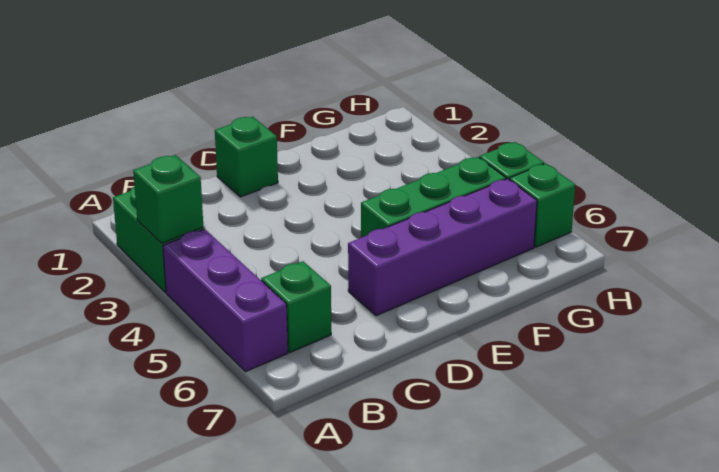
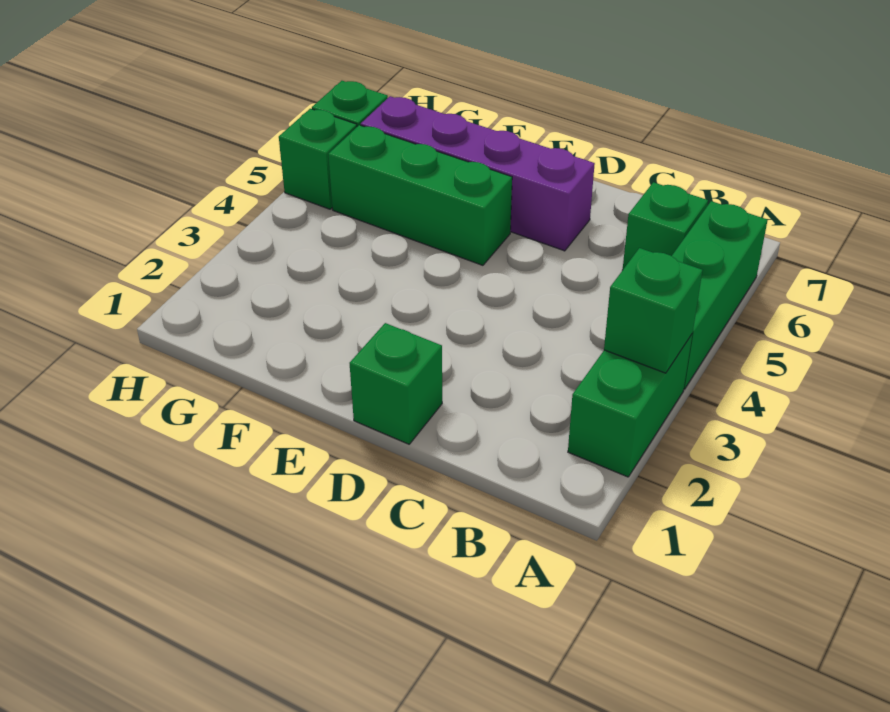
purple 1x3 brick [163,229,288,372] -> green 1x3 brick [672,201,768,389]

